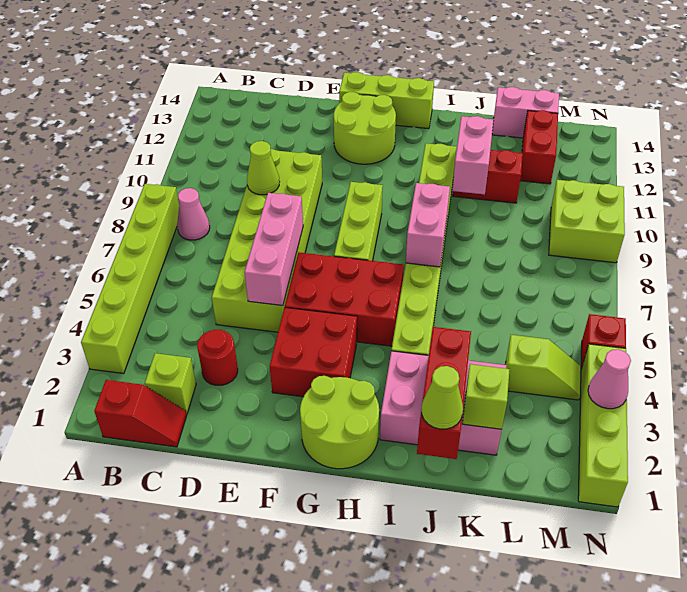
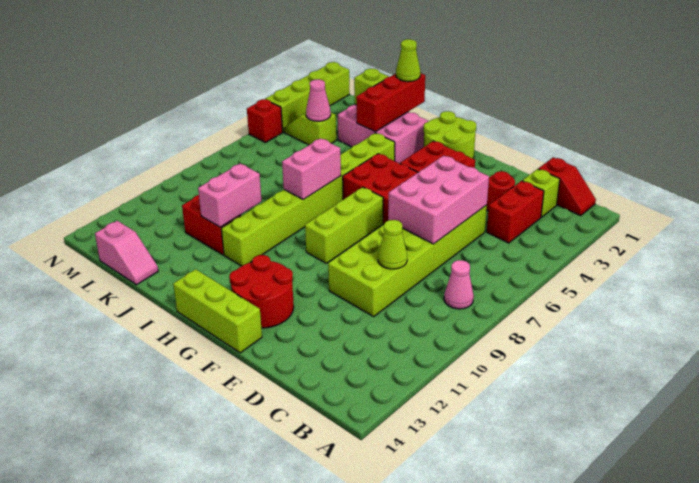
lime 1x6 brick [81,184,179,374] -> none
red 1x2 slope [94,380,187,447] -> red 1x2 slope turned to [538,157,596,216]
pink 1x3 brick [244,193,303,306] -> pink 2x3 brick [388,156,489,244]
lime 2x2 round brick [334,92,396,164] -> red 2x2 round brick [229,255,294,328]
pink 1x2 brick [492,87,559,138] -> pink 1x2 slope [95,221,158,285]
red 1x2 brick [520,110,558,184] -> red 1x2 brick moved to [487,181,544,243]
lime 2x2 brick [549,180,625,263] -> none
pink 1x1 cone [588,349,631,409] -> pink 1x1 cone moved to [306,79,331,121]

